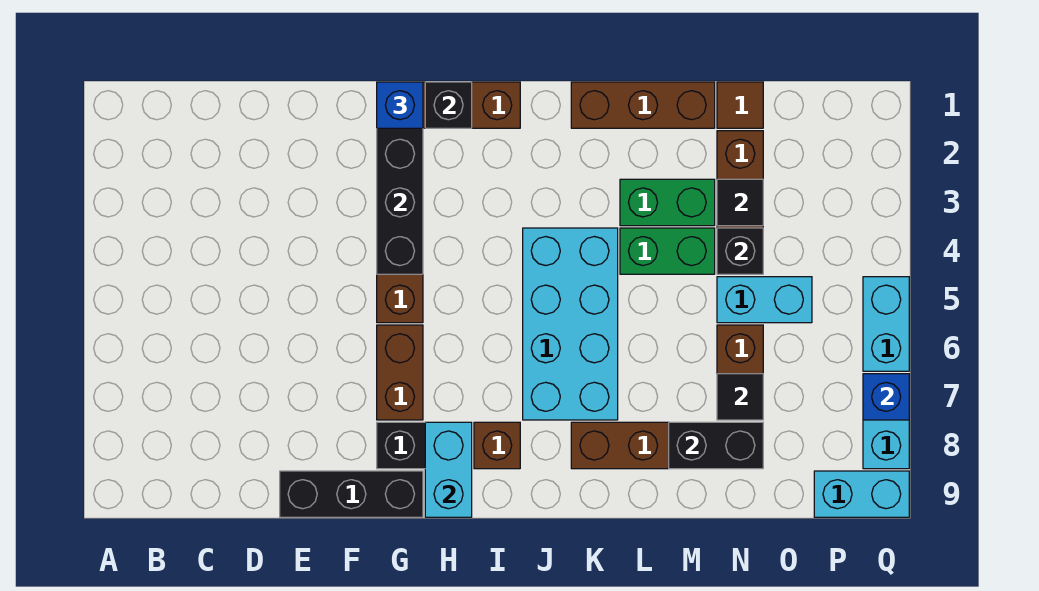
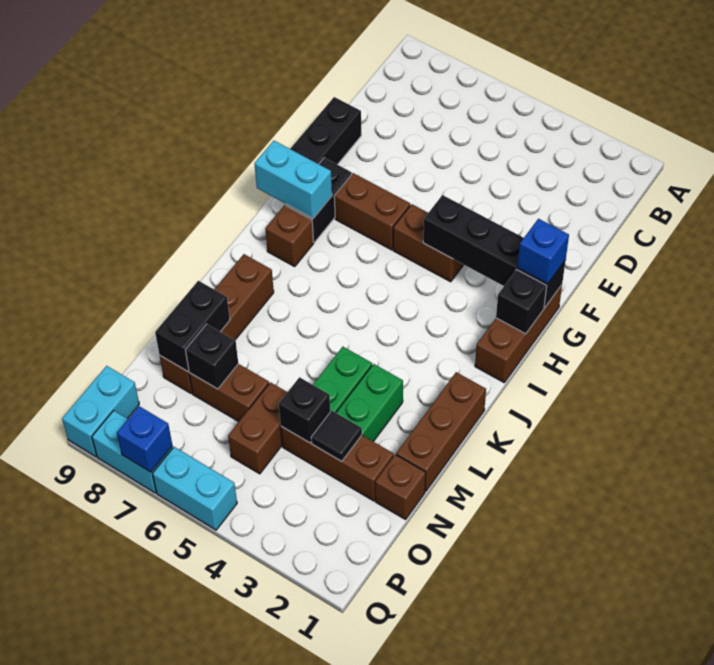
cyan 2x4 brick [523,228,618,420] -> none
brown 1x1 tile [717,82,763,128] -> brown 1x1 brick [375,454,426,519]
cyan 1x2 brick [717,277,812,323] -> brown 1x2 brick [228,382,287,474]
black 1x1 tile [717,374,763,420] -> black 1x1 brick [186,324,238,389]

